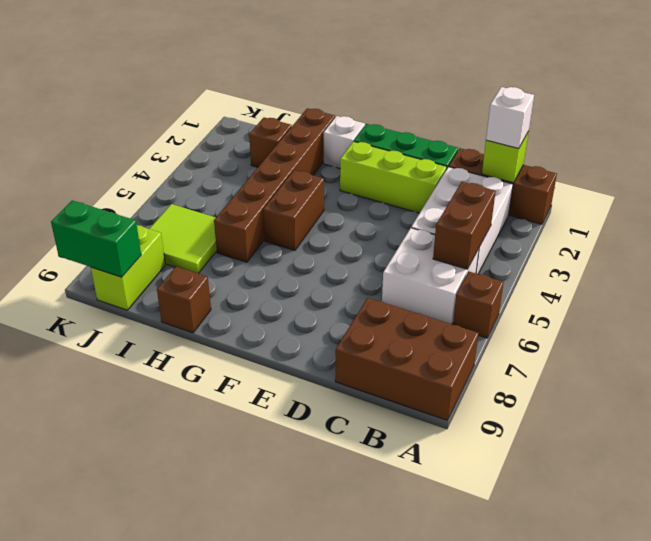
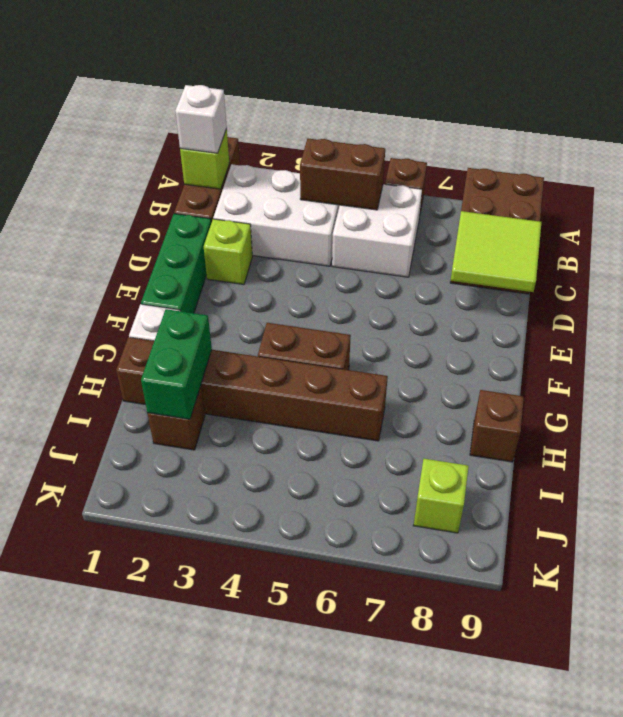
lime 1x3 brick [340,141,447,213] -> lime 1x1 brick [204,219,252,284]
lime 2x2 tile [149,204,217,274] -> lime 2x2 tile moved to [451,211,541,292]
lime 1x2 brick [91,225,165,310] -> lime 1x1 brick [413,459,469,533]
green 1x2 brick [51,200,141,277] -> green 1x2 brick moved to [141,309,212,419]

